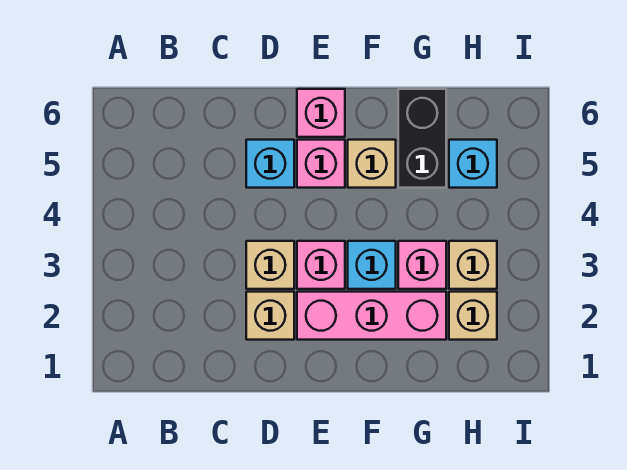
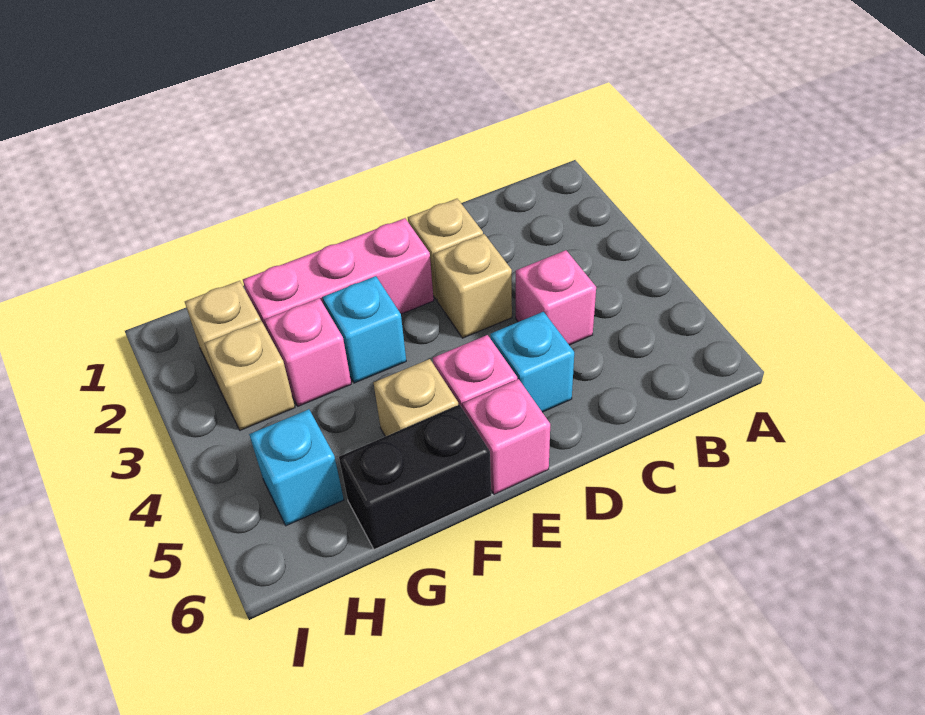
pink 1x1 brick [297,241,345,289] -> pink 1x1 brick moved to [516,250,596,345]
black 1x2 brick [398,89,446,188] -> black 1x2 brick turned to [339,405,491,550]

